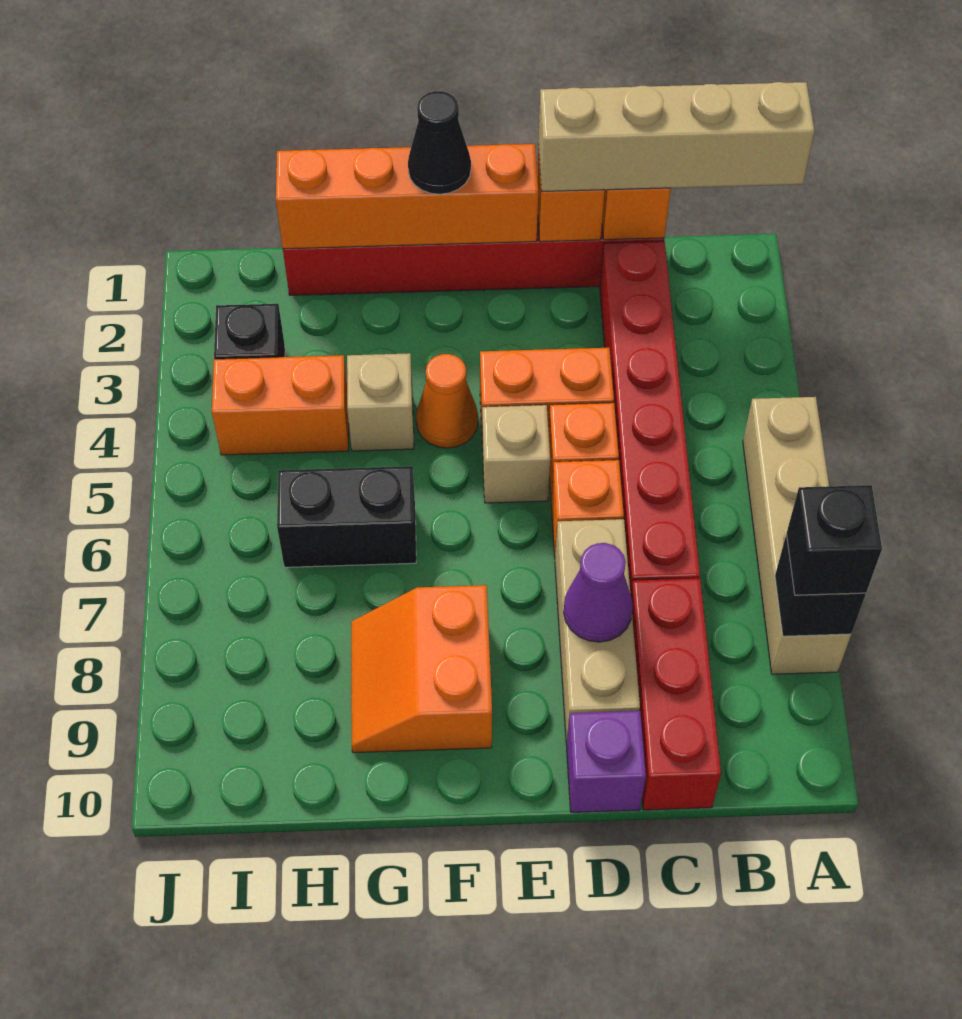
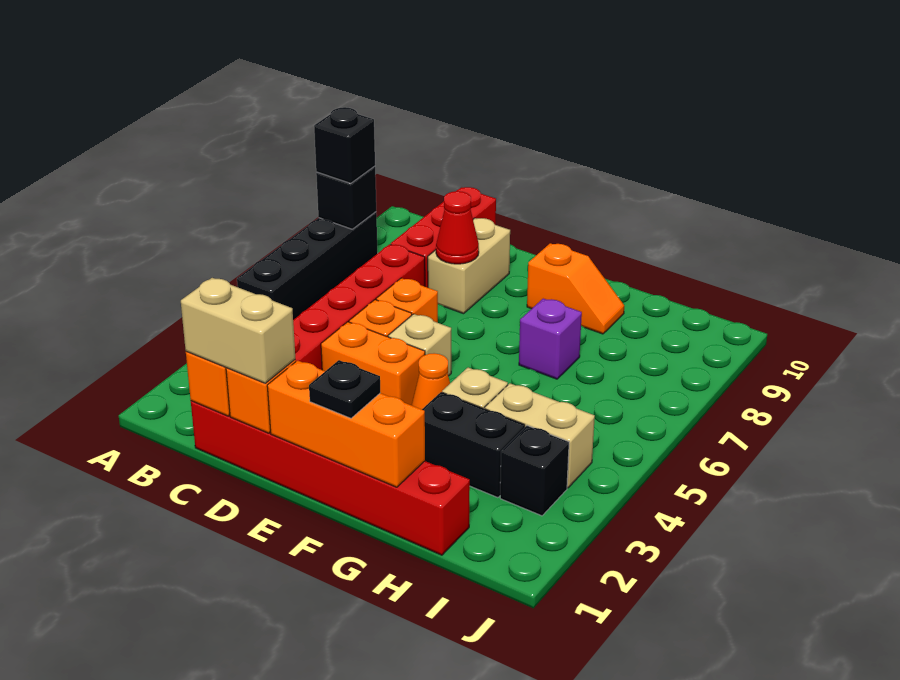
tan 1x4 brick [538,82,815,192] -> tan 1x2 brick [181,278,295,383]
tan 1x4 brick [743,397,851,674] -> black 1x4 brick [237,212,378,320]
tan 1x3 brick [555,519,640,745] -> tan 1x2 brick [428,218,510,314]
purple 1x1 cone [564,543,633,642] -> red 1x1 cone [436,191,479,264]
purple 1x1 brick [567,711,646,812] -> purple 1x1 brick moved to [519,299,582,379]
orange 1x4 brick [276,144,538,249] -> orange 1x3 brick [267,360,425,487]
black 1x1 cone [408,91,471,194] -> black 1x1 plate [309,360,380,418]
orange 2x2 slope [351,585,492,753] -> orange 1x2 slope [527,243,624,334]
black 1x2 brick [277,466,416,567] -> black 1x2 brick moved to [422,392,525,498]
orange 1x2 brick [212,355,349,455] -> tan 1x2 brick [485,383,595,488]

